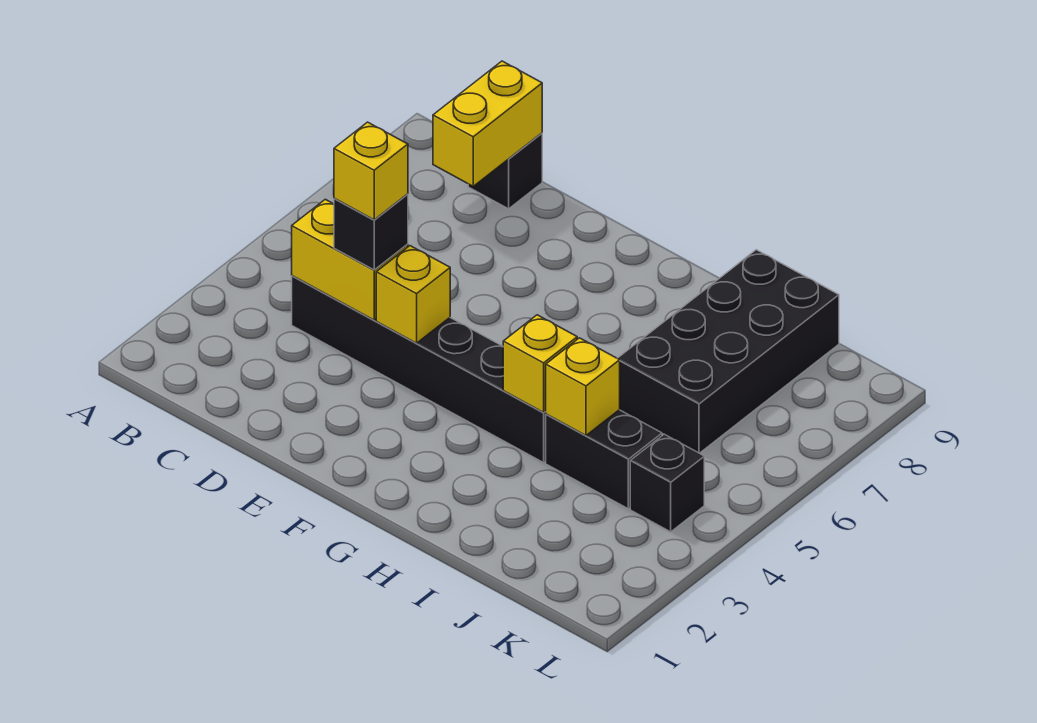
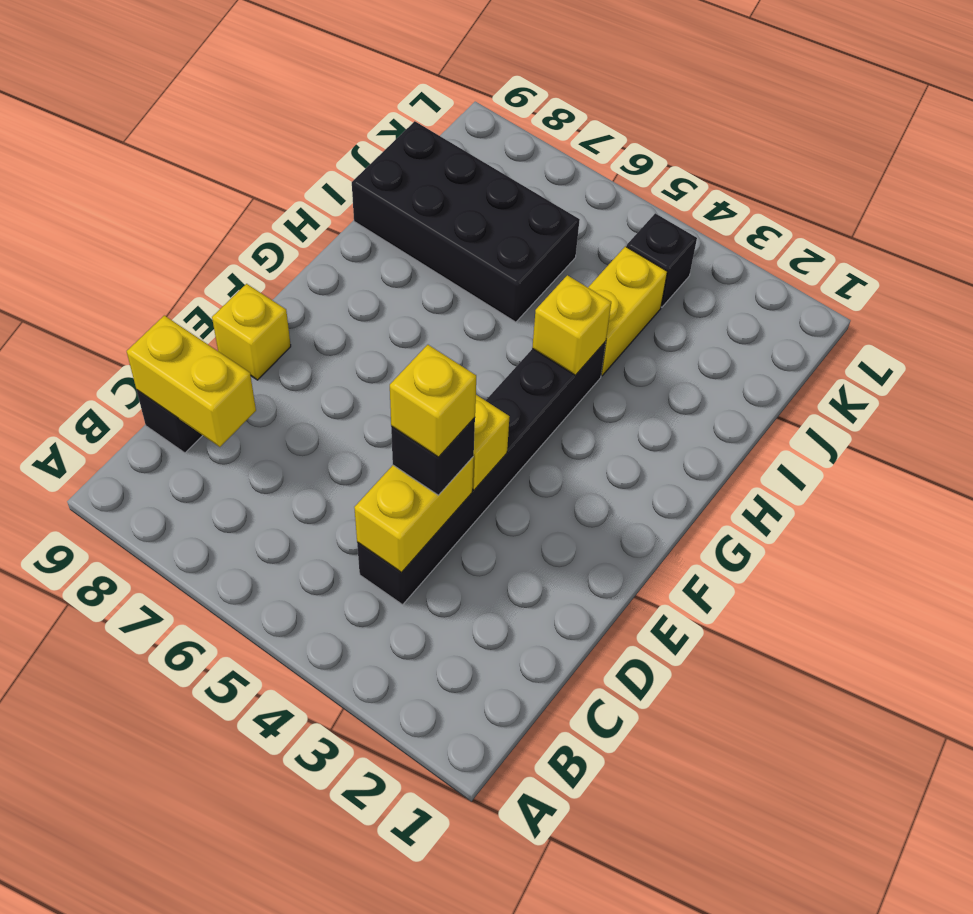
black 1x2 brick [546,410,662,509] -> yellow 1x2 brick [588,246,667,376]
yellow 1x1 brick [545,338,620,435] -> yellow 1x1 brick moved to [212,284,291,380]

